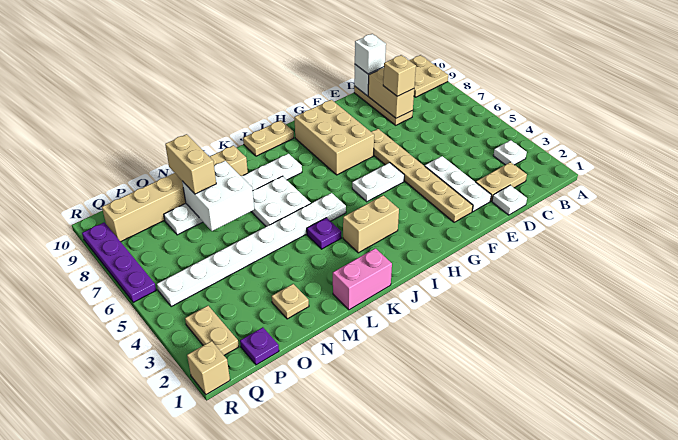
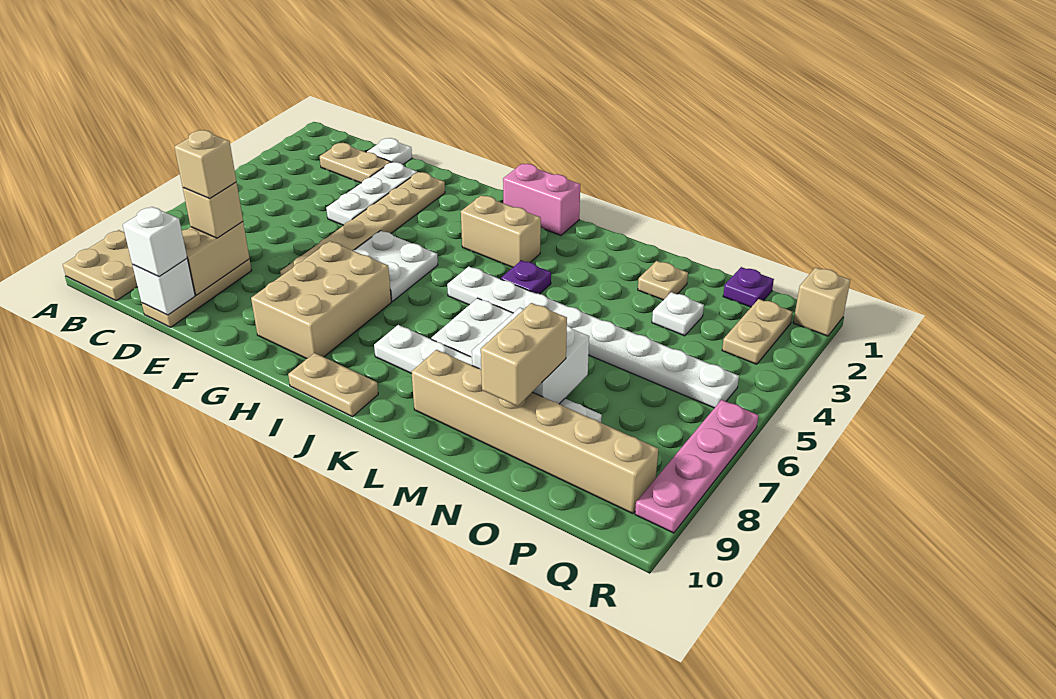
white 1x1 plate [493,140,527,165] -> white 1x1 plate moved to [652,292,704,336]
none -> tan 1x1 brick [175,130,236,198]
white 1x2 plate [352,163,404,202] -> white 2x2 plate [353,231,438,301]
pink 1x2 brick [333,248,392,310] -> pink 1x2 brick moved to [503,164,580,235]
purple 1x4 plate [82,222,156,303] -> pink 1x4 plate [635,400,758,533]

